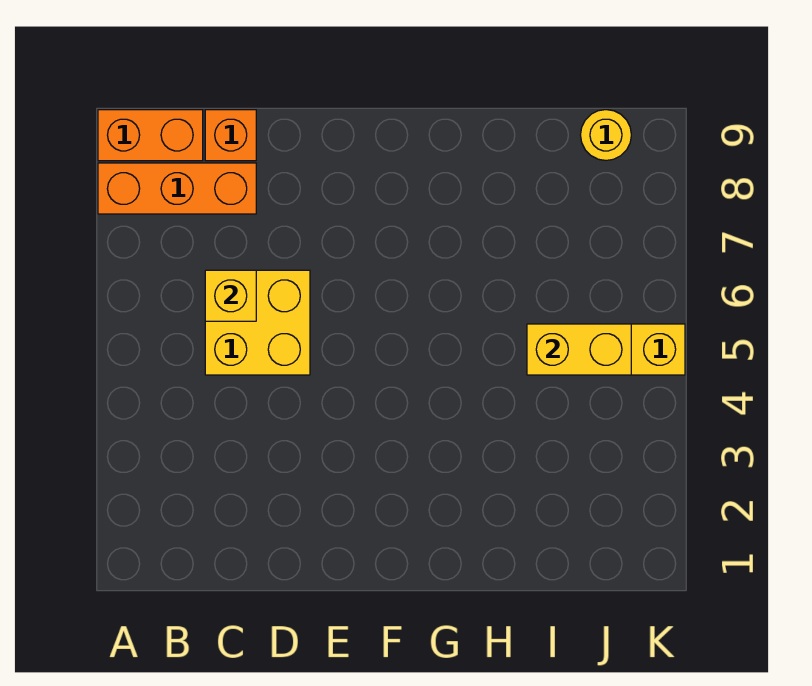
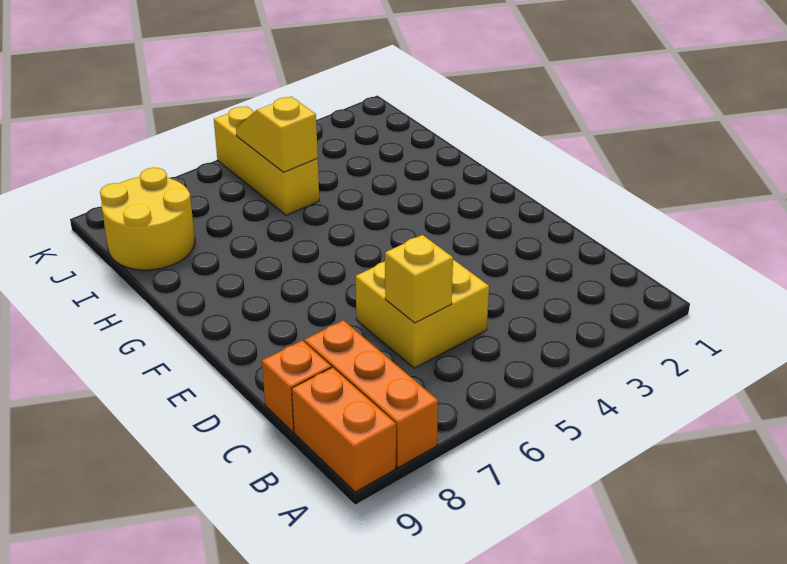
yellow 1x2 brick [527,324,631,375] -> yellow 1x2 slope [236,97,318,172]
yellow 1x1 round brick [581,110,631,160] -> yellow 2x2 round brick [100,168,195,270]

